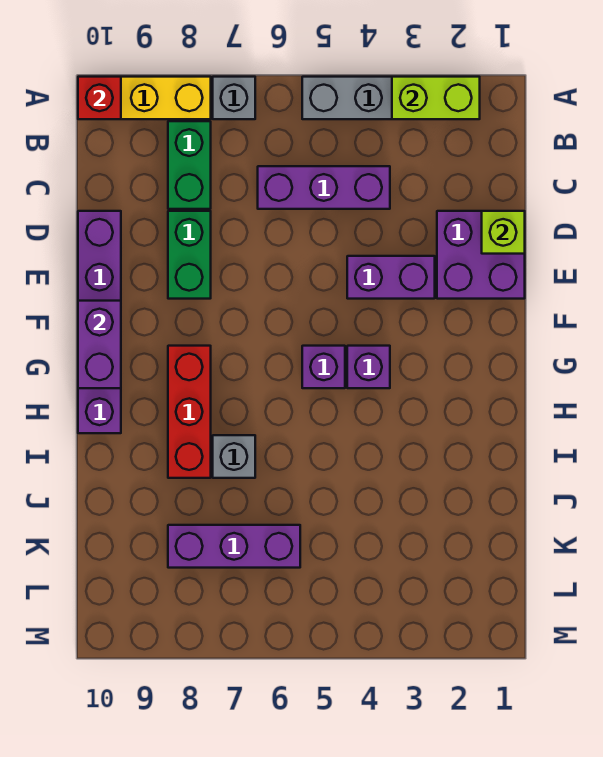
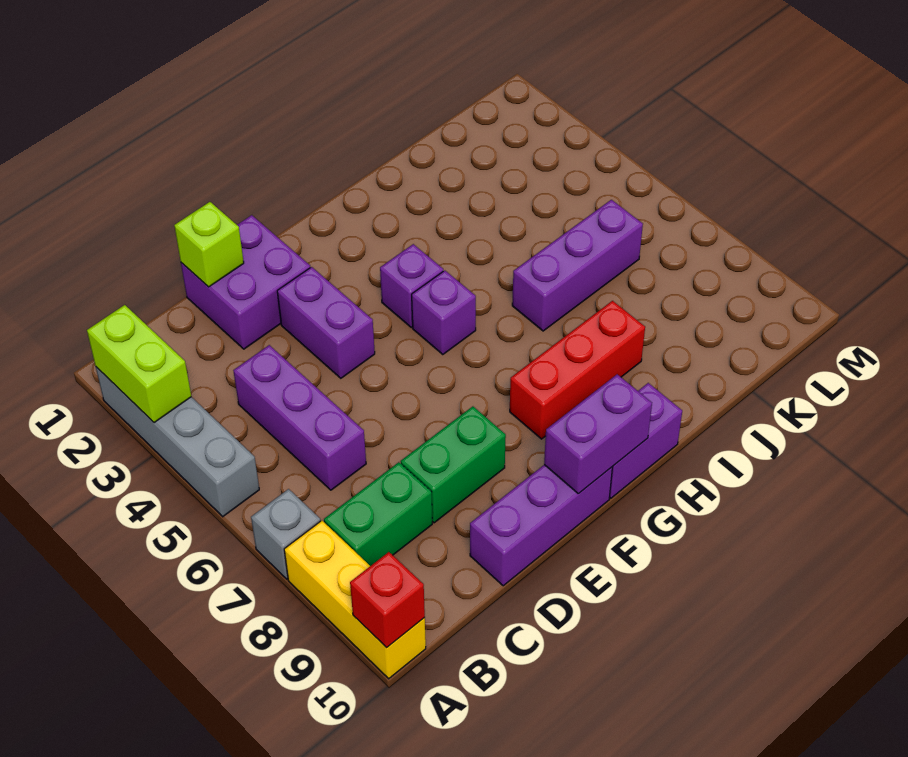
grey 1x1 brick [213,435,255,478] -> none
purple 1x3 brick [168,525,300,568] -> purple 1x3 brick turned to [512,200,643,331]

